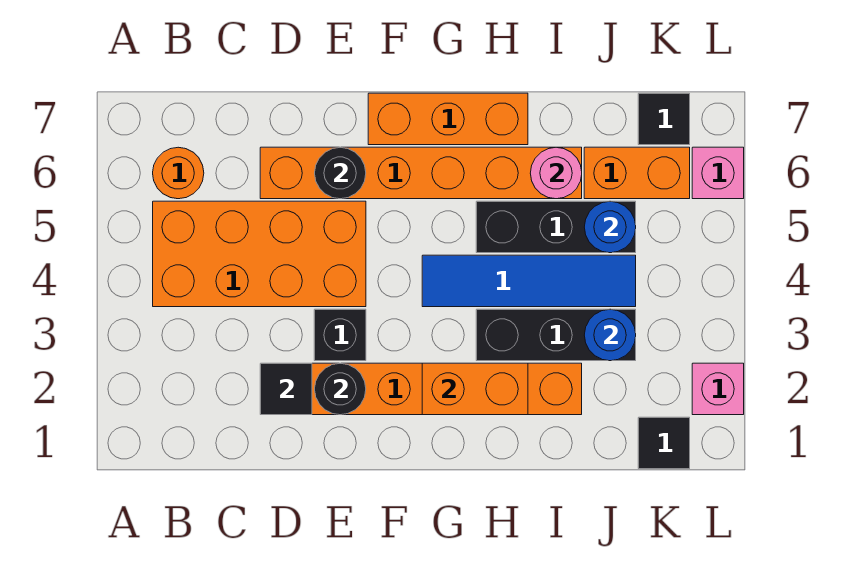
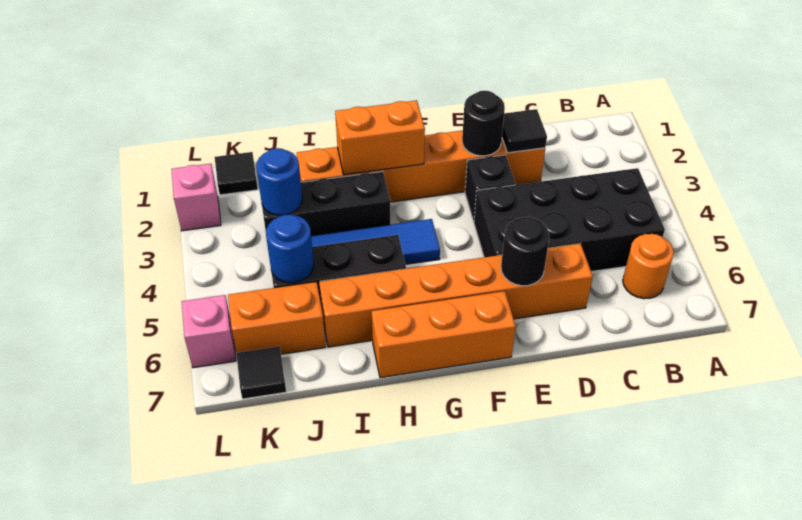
orange 2x4 brick [153,201,366,307] -> black 2x4 brick [474,168,665,272]
pink 1x1 round brick [530,147,582,199] -> none

